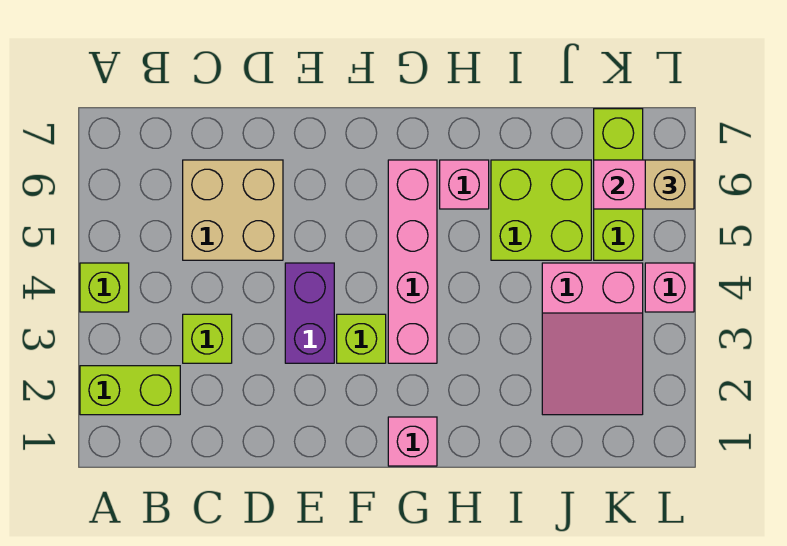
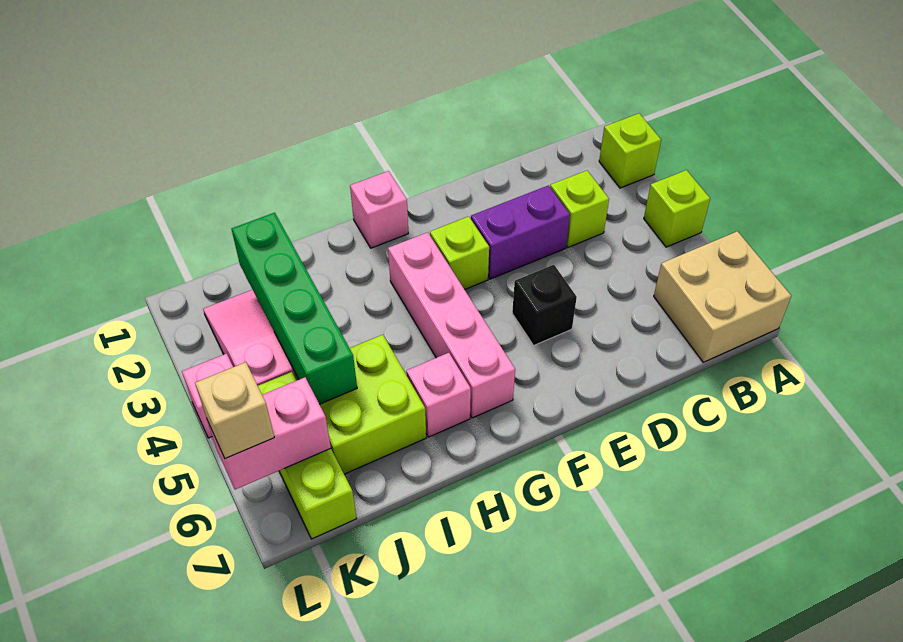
lime 1x2 brick [80,366,180,415] -> lime 1x1 brick [599,113,661,188]
tan 2x2 brick [183,160,283,260] -> tan 2x2 brick moved to [654,231,791,362]
purple 1x2 brick [285,263,334,363] -> purple 1x2 brick turned to [471,185,570,279]
none -> black 1x1 brick [512,265,577,345]
none -> green 1x4 brick [232,213,357,404]

